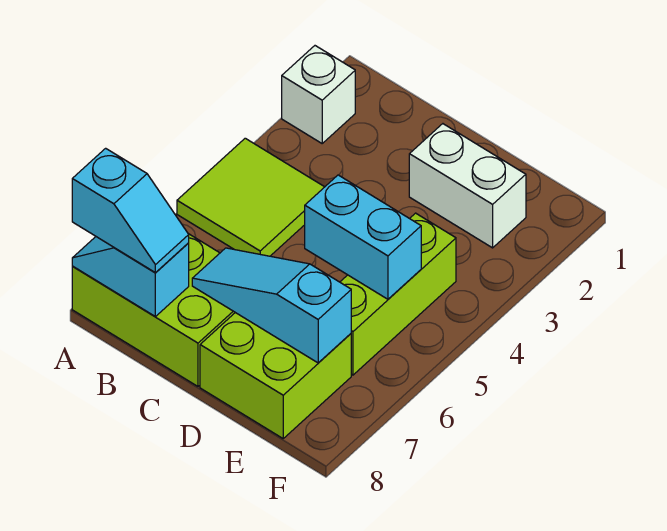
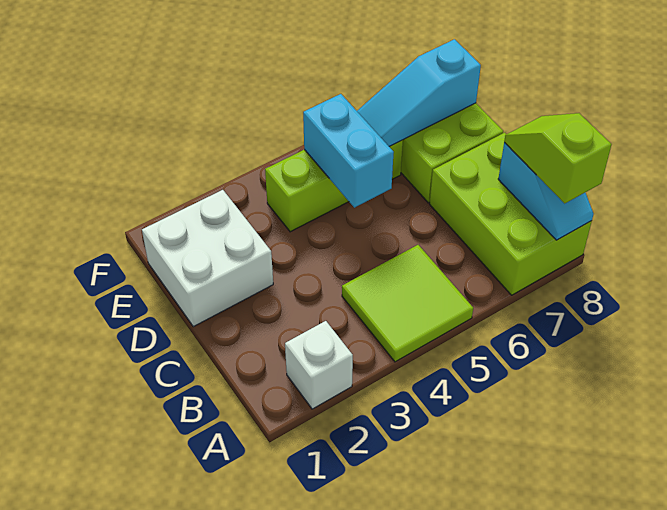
cyan 1x2 slope [72,148,189,273] -> lime 1x2 slope [504,113,611,203]
cyan 1x3 slope [192,248,351,363] -> cyan 1x3 slope turned to [357,39,481,147]
white 1x2 brick [409,124,526,248] -> white 2x2 brick [142,190,273,327]

